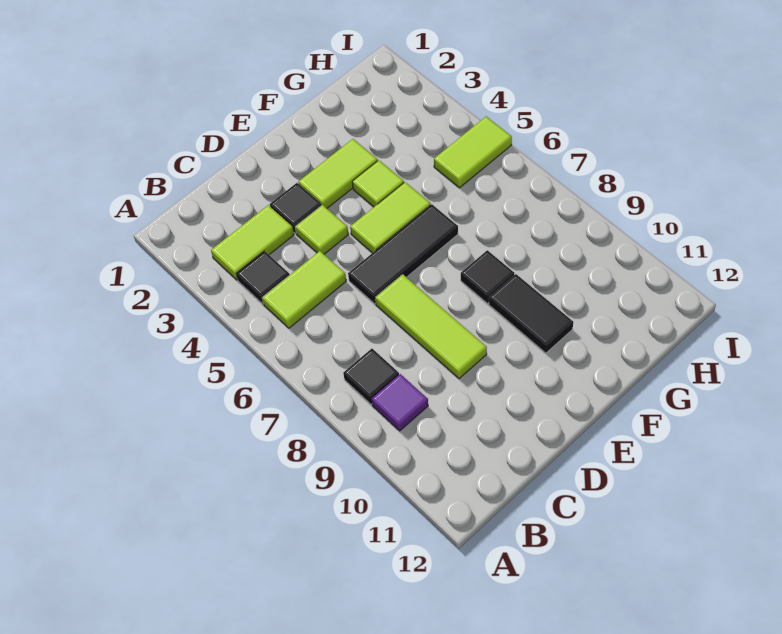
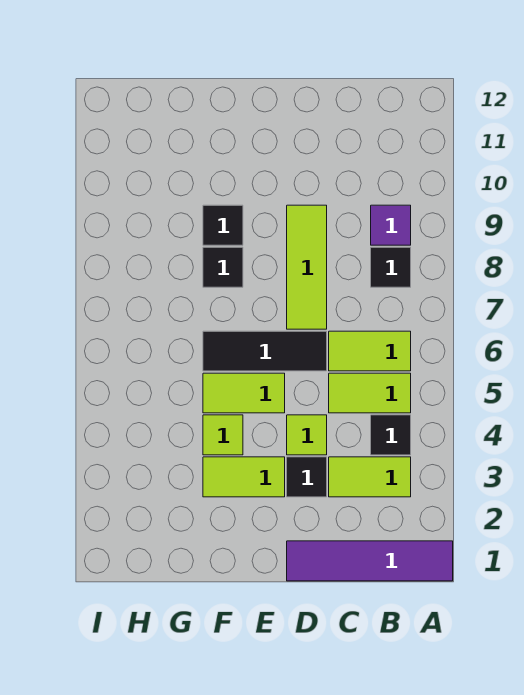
none -> purple 1x4 tile [287,541,453,581]
black 1x2 tile [489,274,573,353] -> black 1x1 tile [203,205,243,245]
lime 1x2 tile [434,117,512,188] -> lime 1x2 tile moved to [329,331,411,371]

